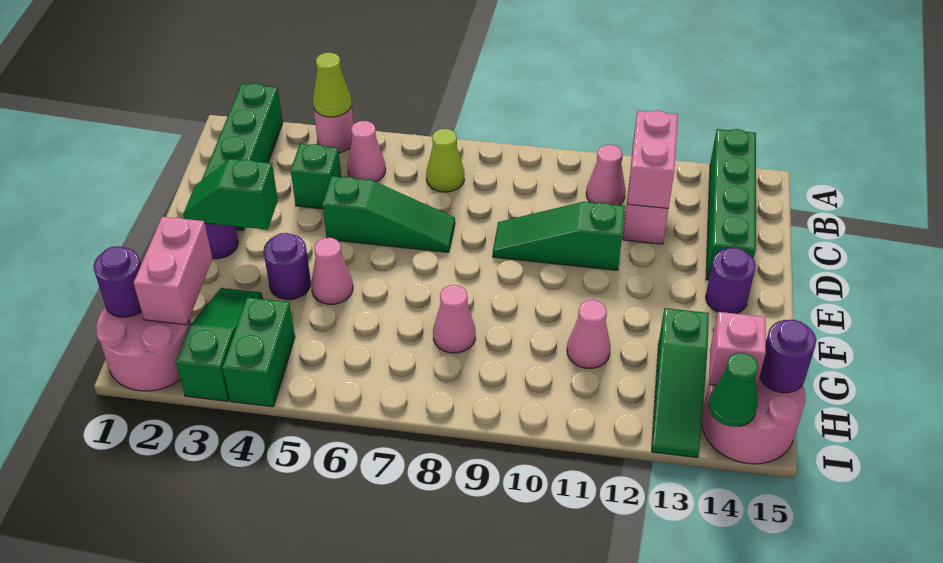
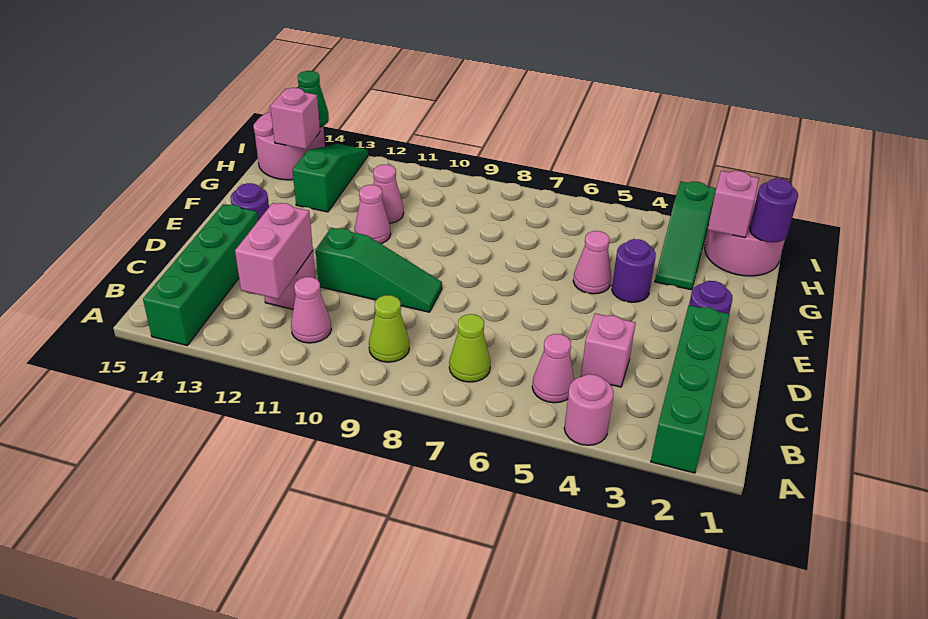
lime 1x1 cone [313,52,351,117] -> lime 1x1 cone moved to [369,295,409,362]
green 1x1 brick [291,144,341,209] -> pink 1x1 brick [581,313,636,387]
green 1x3 slope [323,176,455,252] -> none
green 1x2 slope [183,159,278,230] -> none
pink 1x2 brick [134,217,212,325] -> pink 1x1 brick [708,171,759,238]
pink 1x1 cone [433,285,475,353] -> pink 1x1 cone moved to [355,185,391,244]
green 1x2 brick [222,297,295,407] -> none
purple 1x1 round brick [759,320,816,393] -> none

